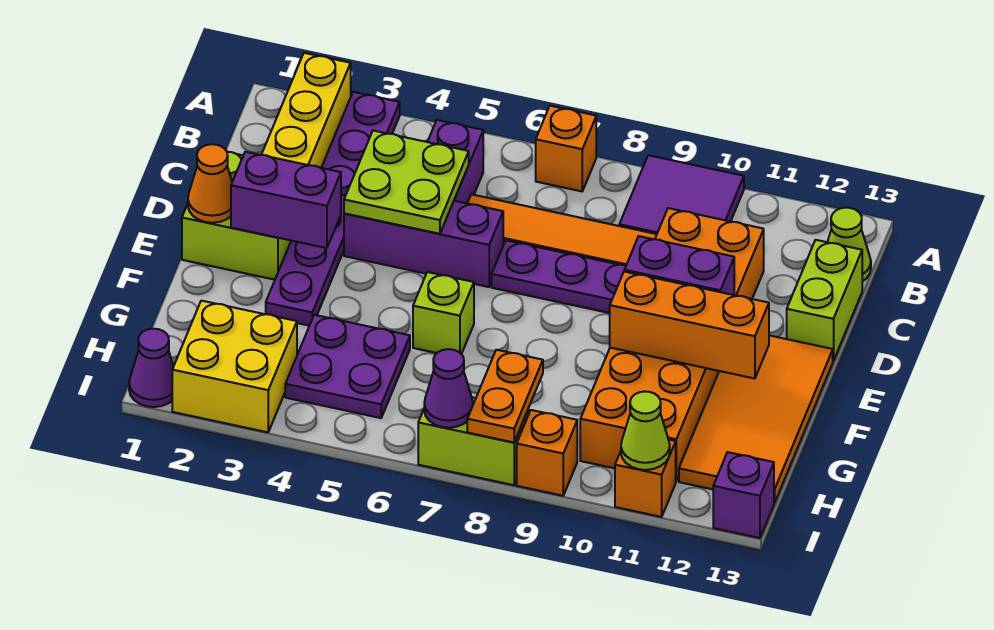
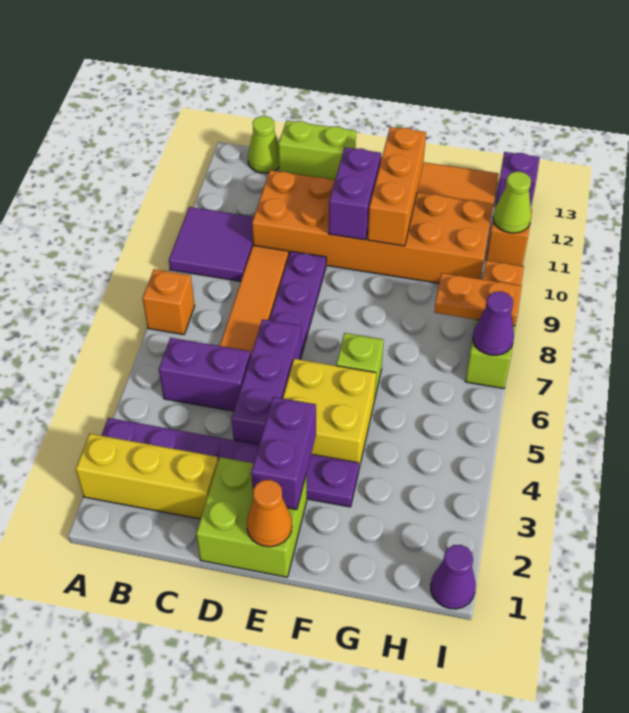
lime 2x2 plate [344,131,469,234] -> none
purple 2x2 plate [285,315,410,418] -> none
yellow 2x2 brick [172,301,297,432] -> yellow 2x2 brick moved to [283,359,376,468]

